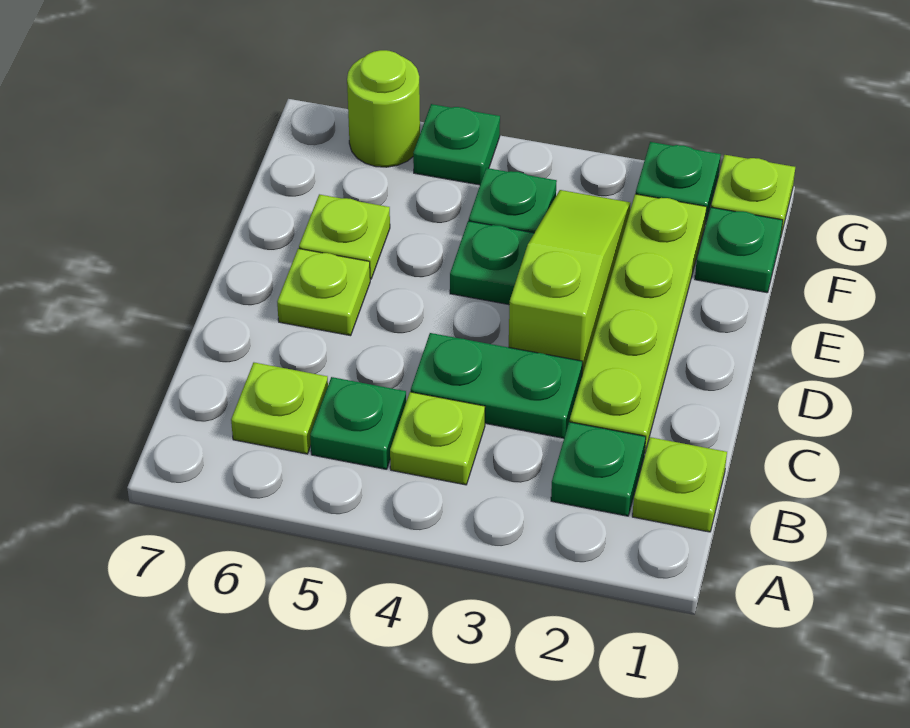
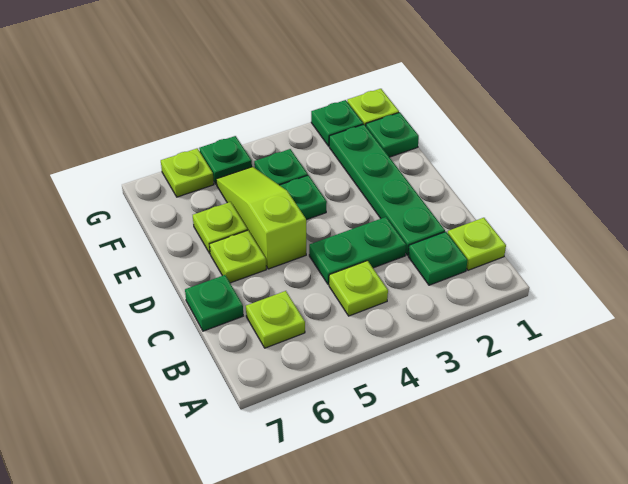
green 1x1 plate [310,377,406,469] -> green 1x1 plate moved to [185,275,243,331]
lime 1x4 plate [570,194,707,454] -> green 1x4 plate [329,124,445,255]
lime 1x3 slope [509,190,631,375] -> lime 1x3 slope moved to [216,167,306,269]
lime 1x1 round brick [347,50,420,167] -> lime 1x1 plate [161,148,214,197]

